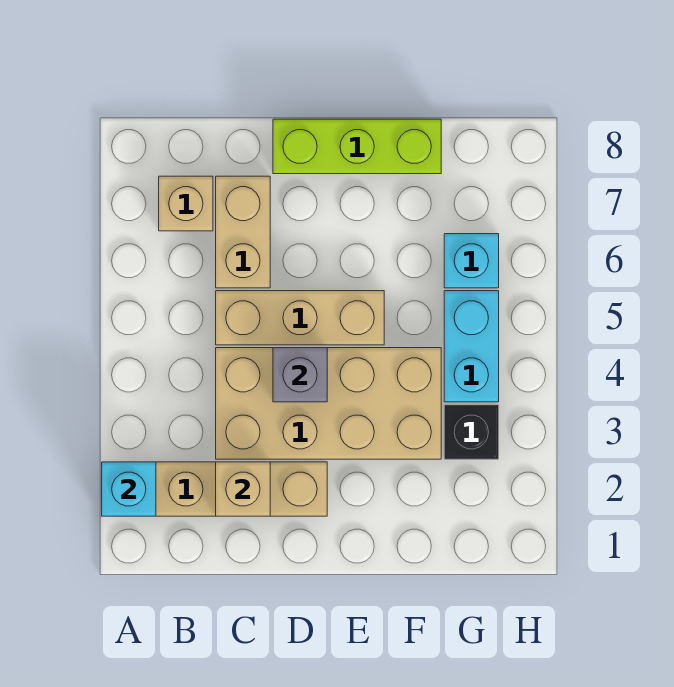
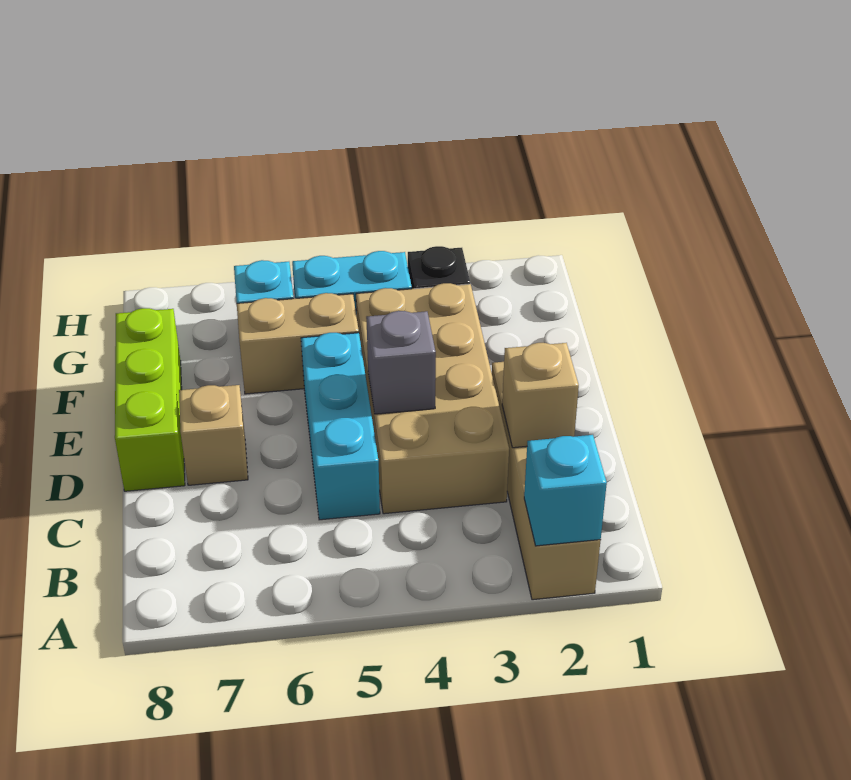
tan 1x1 brick [159,176,213,231] -> tan 1x1 brick moved to [179,385,248,485]
tan 1x3 brick [216,291,384,345] -> cyan 1x3 brick [301,333,380,520]
tan 1x2 brick [216,176,270,288] -> tan 1x2 brick moved to [237,293,359,394]

